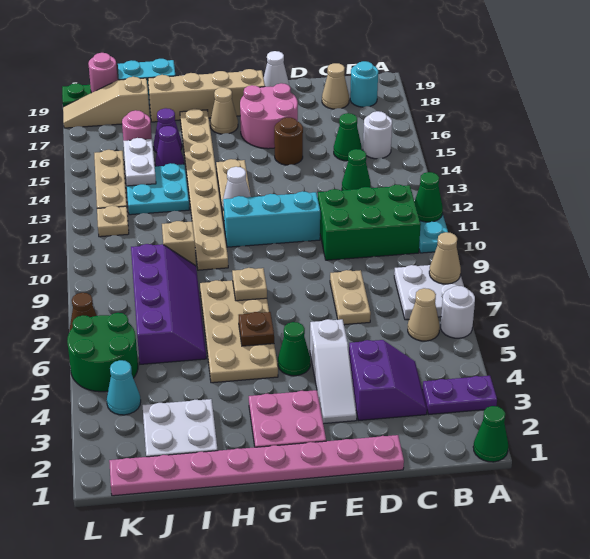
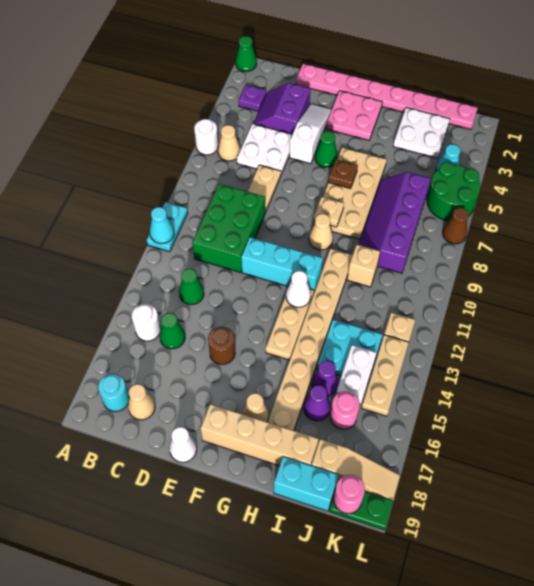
purple 1x2 plate [422,376,497,414] -> purple 1x1 plate [238,85,266,111]
white 2x2 plate [394,265,464,320] -> white 2x2 plate moved to [237,124,292,174]
tan 1x1 cone [429,232,461,284] -> tan 1x1 cone moved to [309,214,333,250]
green 1x1 cone [415,172,443,222] -> cyan 1x1 cone [150,207,174,244]
green 2x3 brick [318,185,421,260] -> green 2x3 brick turned to [192,184,265,272]
pink 2x2 round brick [240,83,298,149] -> none

